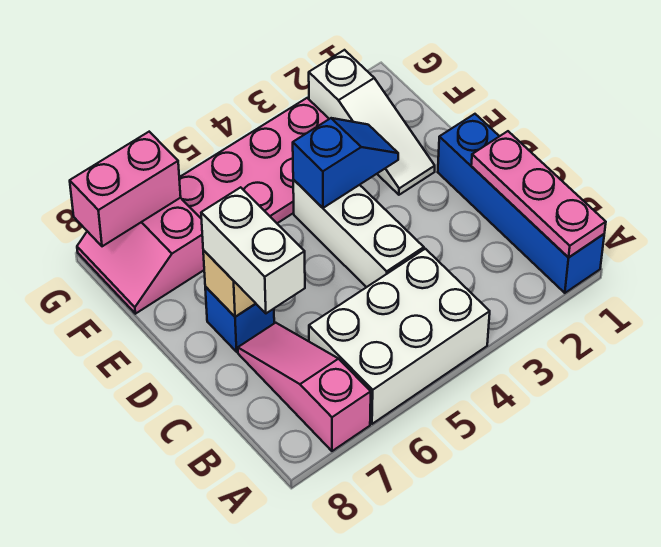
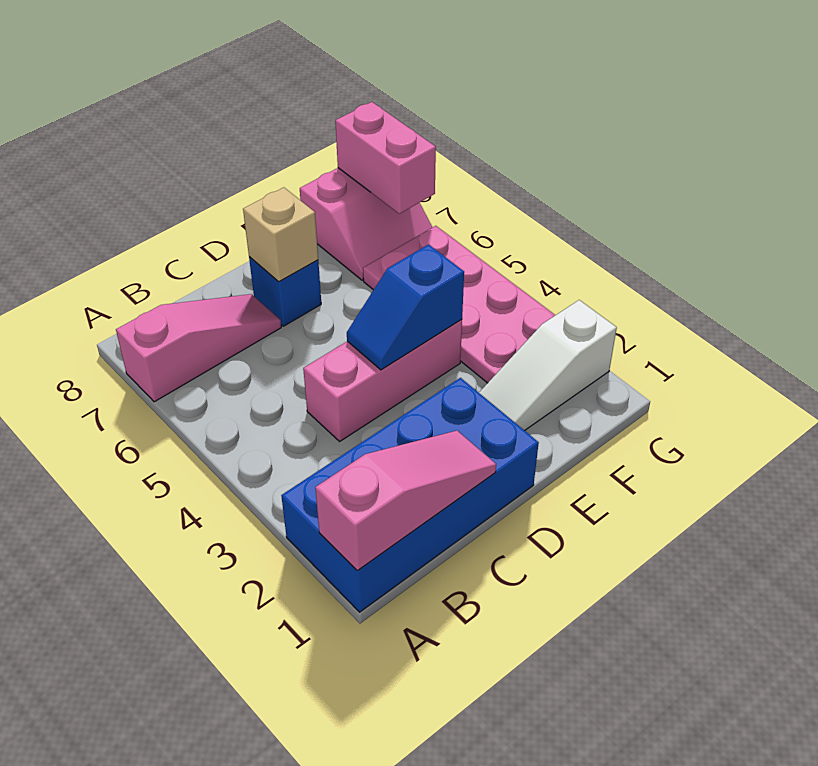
blue 1x4 brick [438,114,604,293] -> blue 2x4 brick [281,378,539,612]
pink 1x3 plate [471,131,606,258] -> pink 1x3 slope [315,431,496,570]
white 2x3 brick [309,249,490,424] -> none
white 1x3 brick [293,180,424,287] -> pink 1x3 brick [303,319,462,441]
white 1x2 brick [201,187,305,313] -> none
blue 1x2 slope [293,118,398,208] -> blue 1x2 slope turned to [347,244,464,370]
pink 2x2 slope [77,198,204,314] -> pink 2x2 slope turned to [300,168,432,280]

